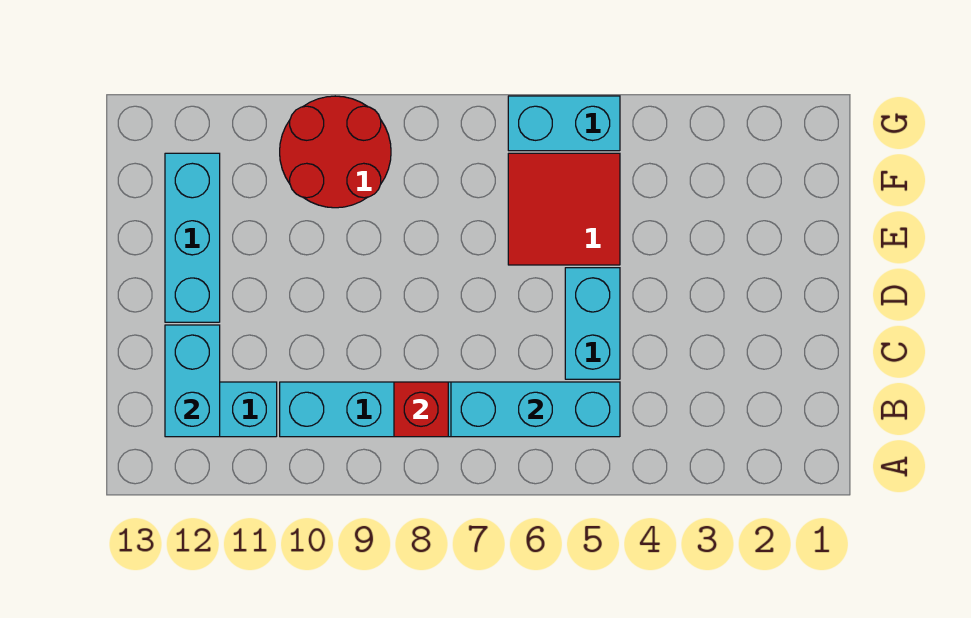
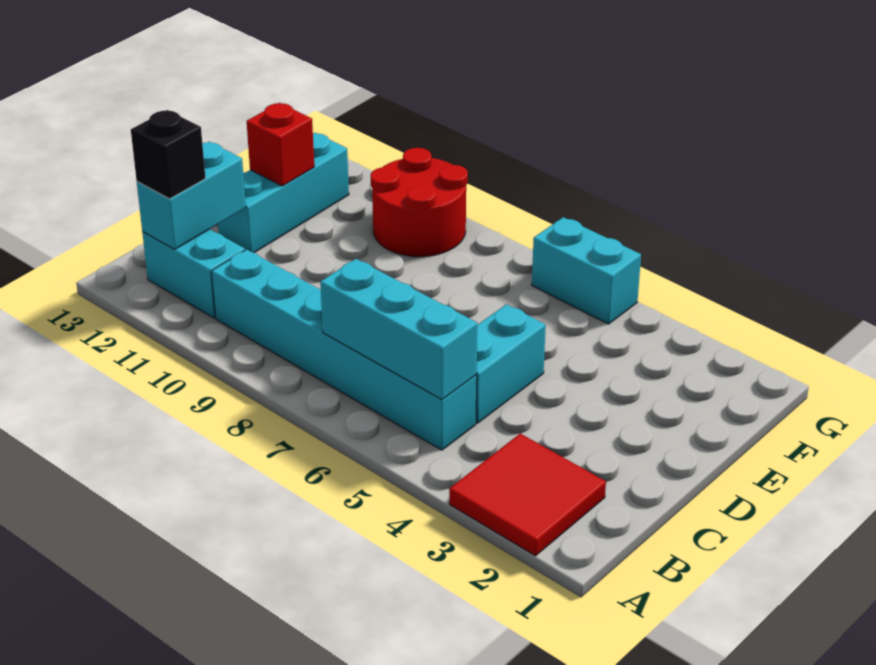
red 1x1 brick [394,382,448,437] -> red 1x1 brick moved to [247,103,314,186]
none -> black 1x1 brick [131,110,205,199]
red 2x2 tile [508,153,620,265] -> red 2x2 tile moved to [449,433,606,556]

